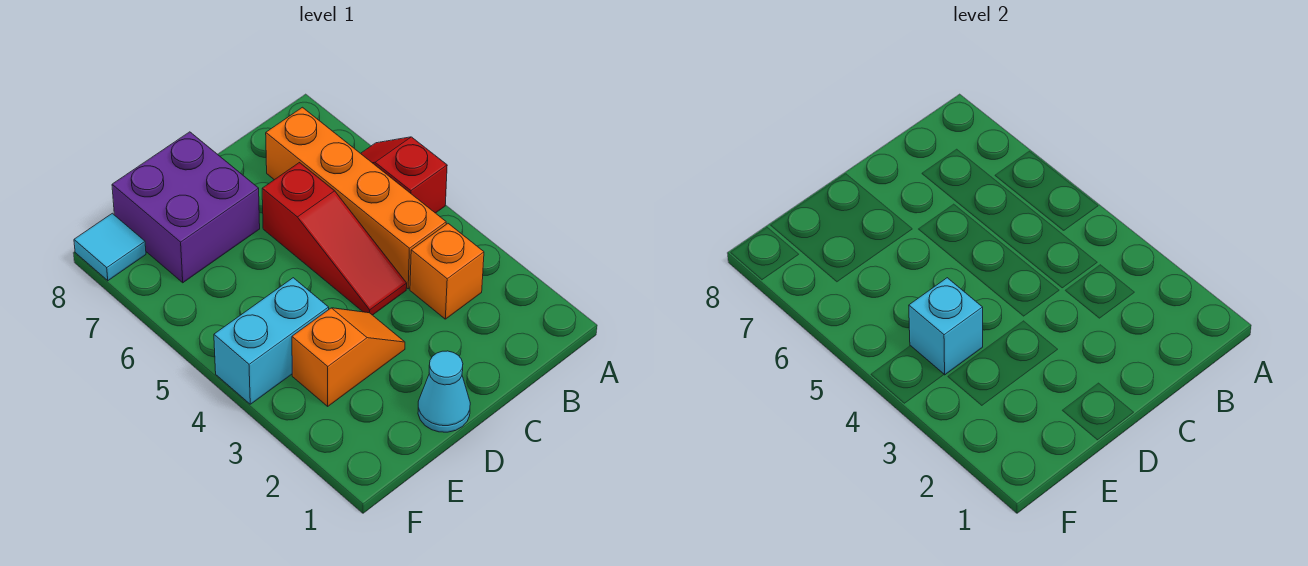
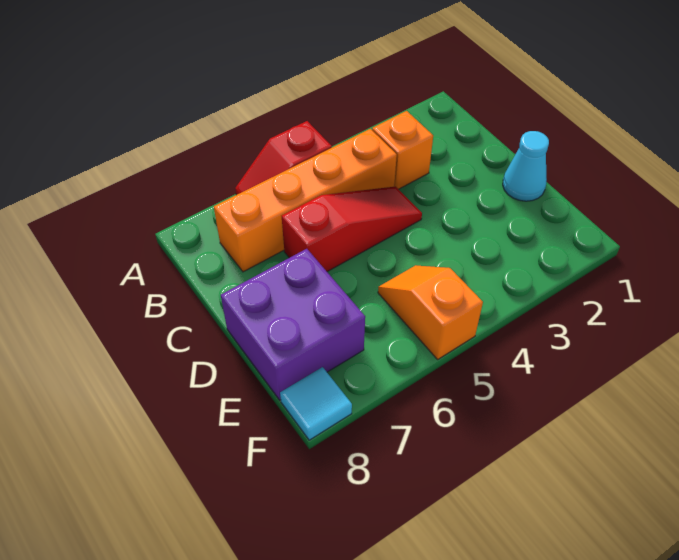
orange 1x2 slope [292,308,405,406] -> orange 1x2 slope moved to [378,265,483,359]
cyan 1x2 brick [214,278,329,404] -> none
cyan 1x1 brick [909,278,983,375] -> none

